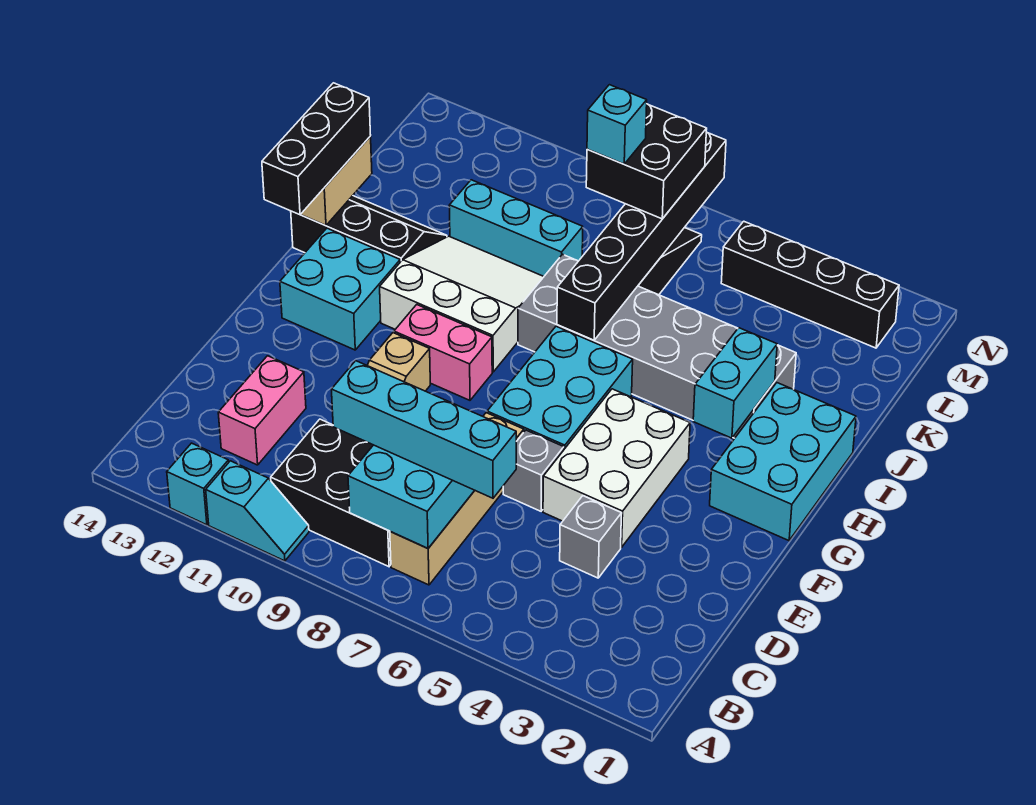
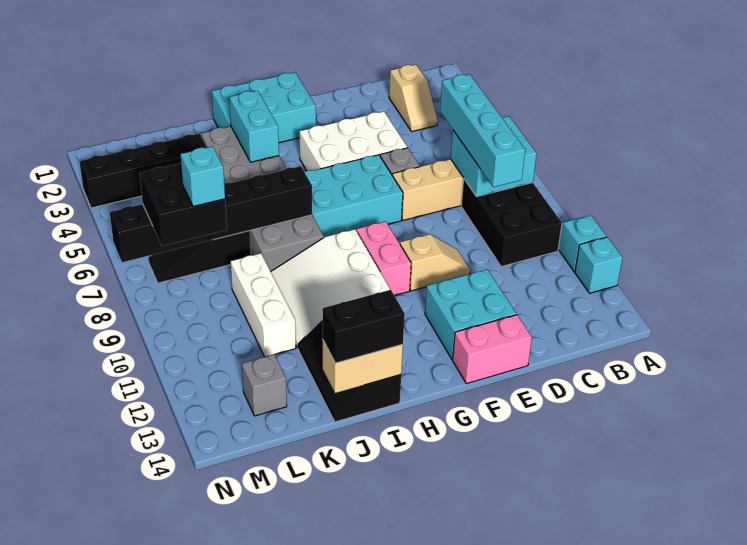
none -> tan 1x2 slope [389,65,438,132]
pink 1x2 brick [218,356,306,465] -> pink 1x2 brick moved to [453,315,532,384]
grey 1x1 brick [560,496,622,578] -> grey 1x1 brick moved to [242,354,287,416]
cyan 2x2 brick [280,228,400,350] -> cyan 2x2 brick moved to [425,269,516,359]
cyan 1x2 brick [693,328,777,438] -> cyan 1x2 brick turned to [229,91,279,162]
black 1x3 brick [262,83,371,215] -> black 1x2 brick [323,290,405,363]
cyan 1x3 brick [449,180,583,276] -> white 1x3 brick [231,253,296,357]
black 1x4 brick [721,221,899,348] -> black 1x4 brick turned to [79,133,207,208]

